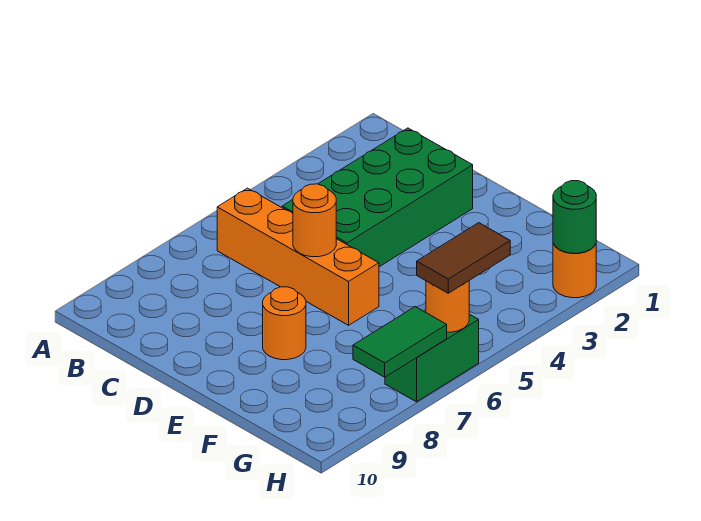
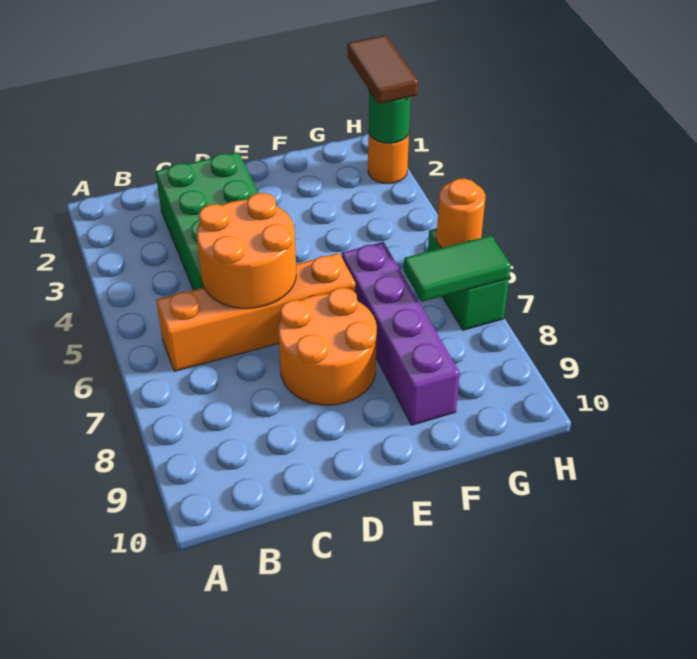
orange 1x1 round brick [293,184,336,257] -> orange 2x2 round brick [196,193,296,308]
orange 1x1 round brick [263,287,306,360] -> orange 2x2 round brick [278,288,377,405]
none -> purple 1x4 brick [342,242,460,425]
brown 1x2 tile [417,223,510,293] -> brown 1x2 tile moved to [348,35,418,104]
green 1x2 tile [353,307,447,377] -> green 1x2 tile turned to [404,235,511,302]

